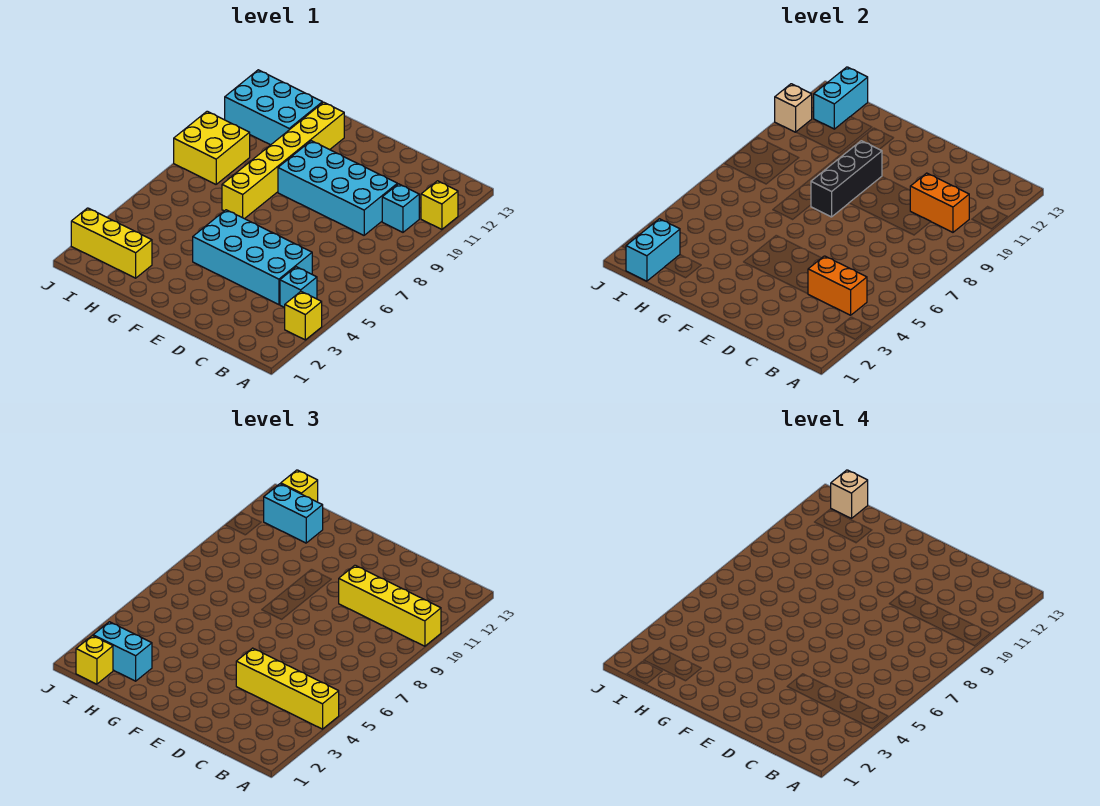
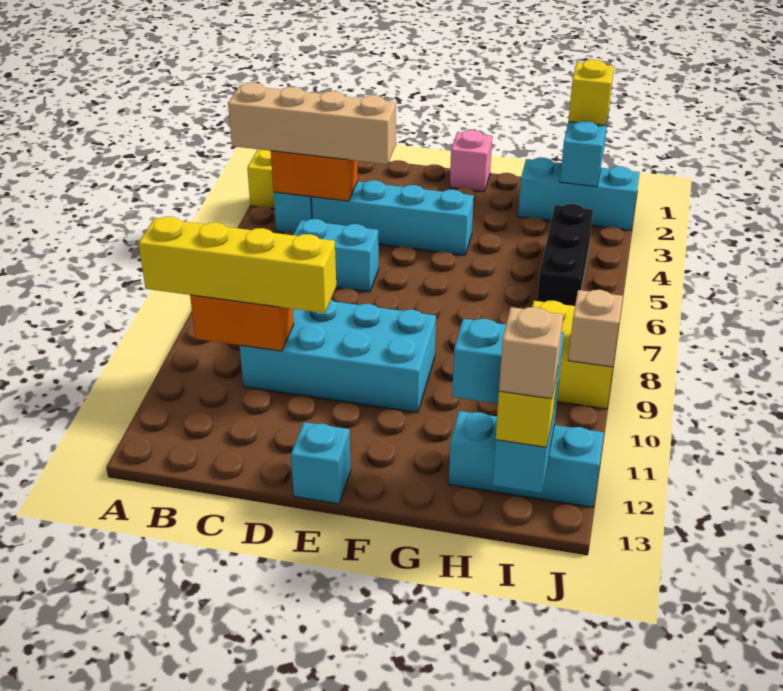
yellow 1x4 brick [236,648,339,729] -> tan 1x4 brick [228,83,396,164]
yellow 1x1 brick [421,181,458,229] -> none
cyan 1x1 brick [382,184,419,232] -> cyan 1x1 brick moved to [291,422,351,504]
cyan 2x4 brick [193,210,312,305] -> cyan 1x4 brick [312,180,474,255]
none -> pink 1x1 brick [450,130,492,192]
black 1x3 brick [811,141,882,217] -> black 1x3 brick moved to [537,204,593,306]
yellow 1x6 brick [222,102,344,219] -> none
yellow 1x3 brick [71,208,152,278] -> cyan 1x3 brick [518,158,640,231]
cyan 1x2 brick [93,622,152,681] -> cyan 1x2 brick moved to [294,219,379,292]
cyan 2x3 brick [225,70,323,145] -> cyan 1x3 brick [449,411,604,507]
tan 1x1 brick [775,84,812,132] -> tan 1x1 brick moved to [568,290,623,367]

